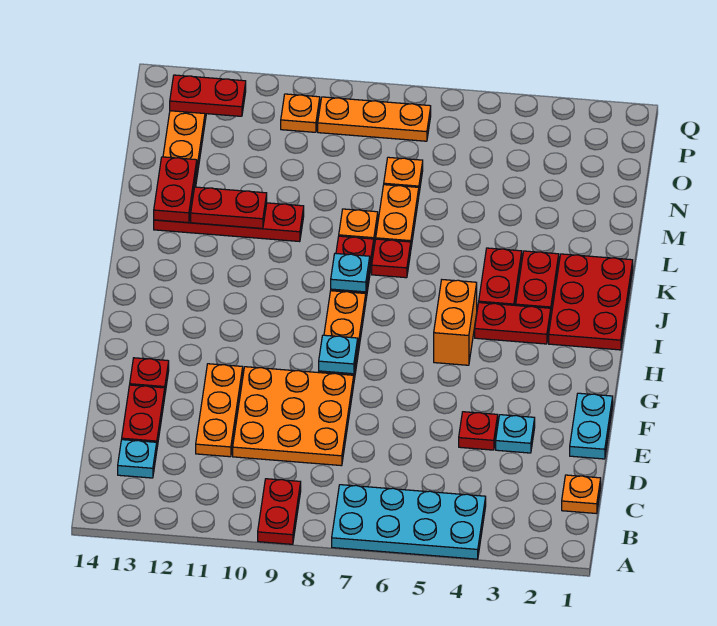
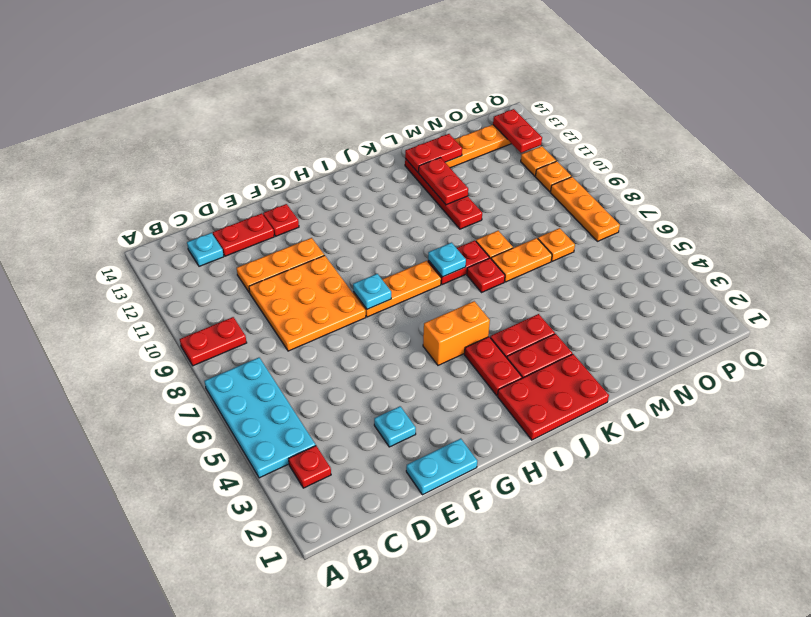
orange 1x1 plate [562,475,601,514] -> orange 1x1 plate moved to [521,146,556,176]
red 1x1 plate [459,412,498,450] -> red 1x1 plate moved to [289,446,331,488]

